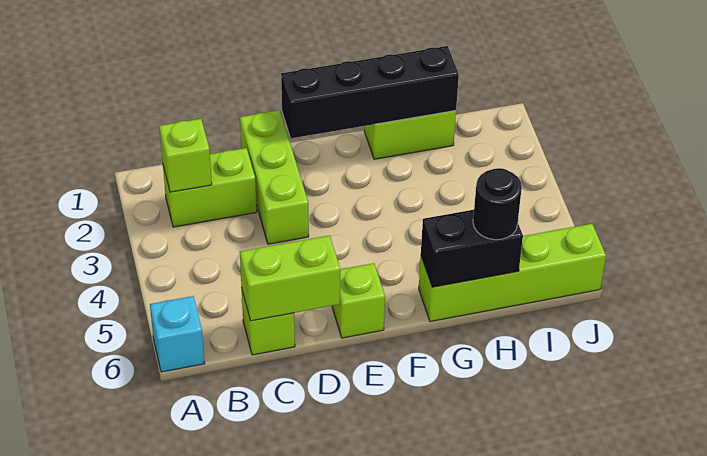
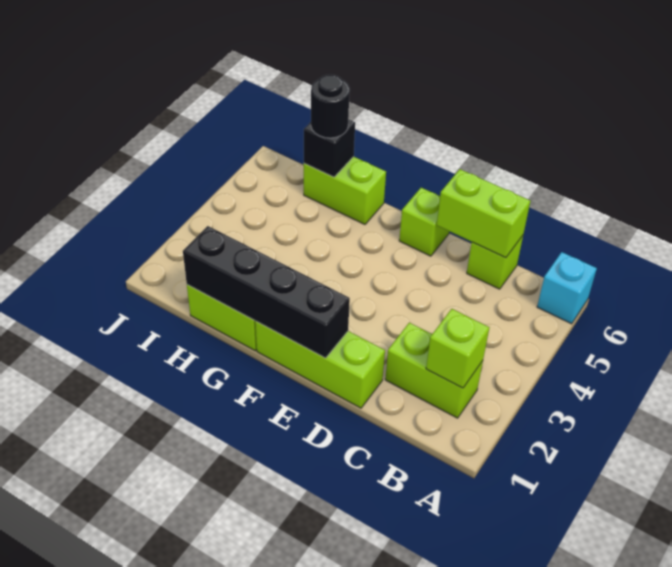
lime 1x3 brick [240,110,309,244] -> lime 1x3 brick turned to [255,321,385,408]
lime 1x4 brick [419,224,606,322] -> lime 1x2 brick [304,157,386,224]
black 1x2 brick [421,210,523,287] -> black 1x1 brick [304,119,355,177]

